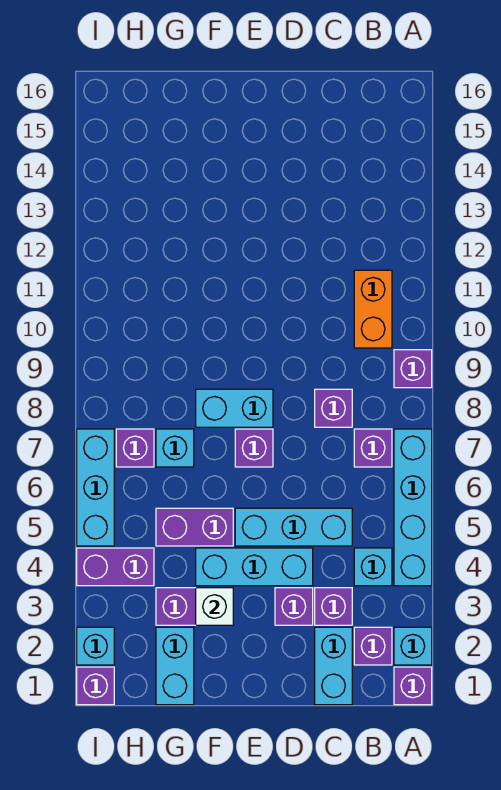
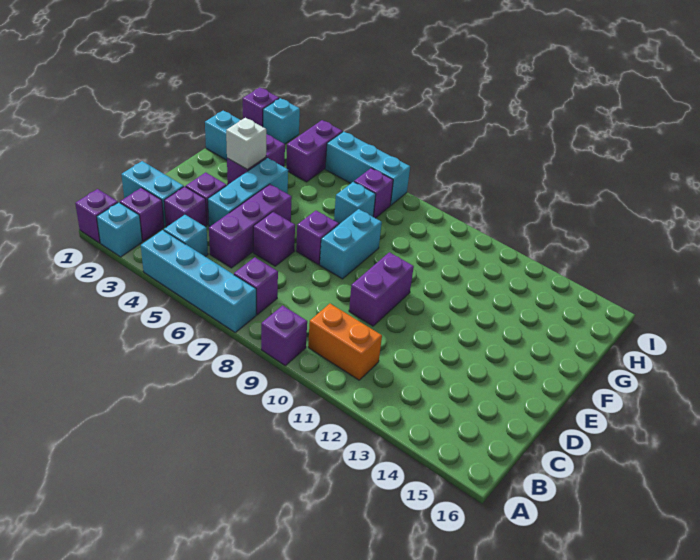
cyan 1x3 brick [235,508,352,546] -> purple 1x3 brick [209,184,292,268]
purple 1x1 brick [315,389,352,427] -> purple 1x1 brick moved to [253,212,295,266]
purple 1x2 brick [156,508,233,546] -> purple 1x2 brick moved to [349,252,414,326]

